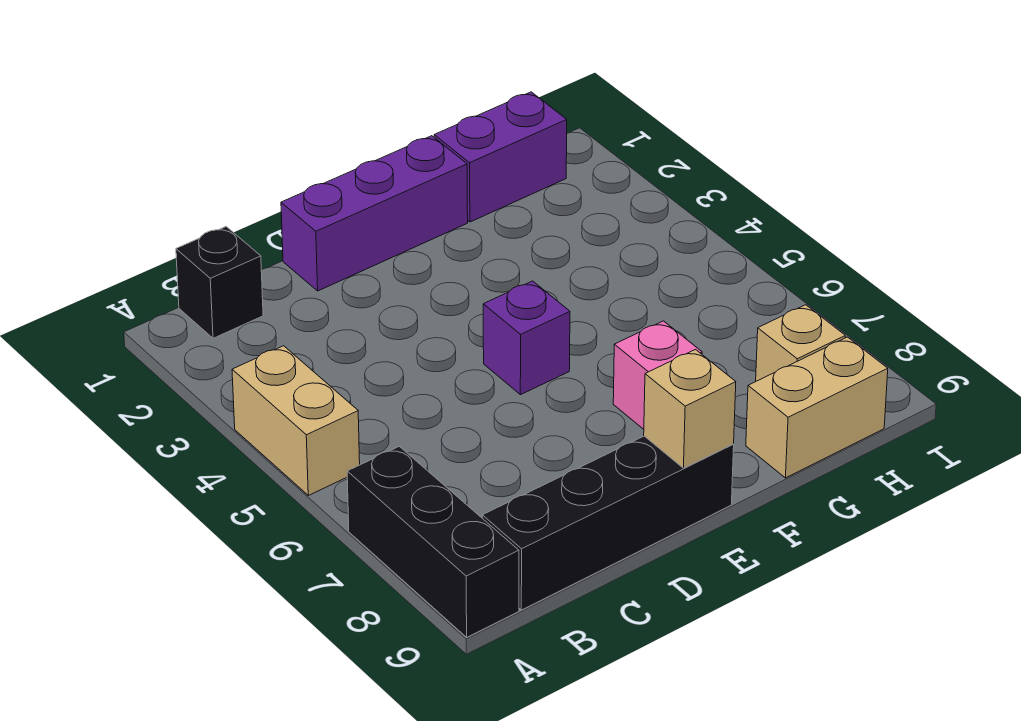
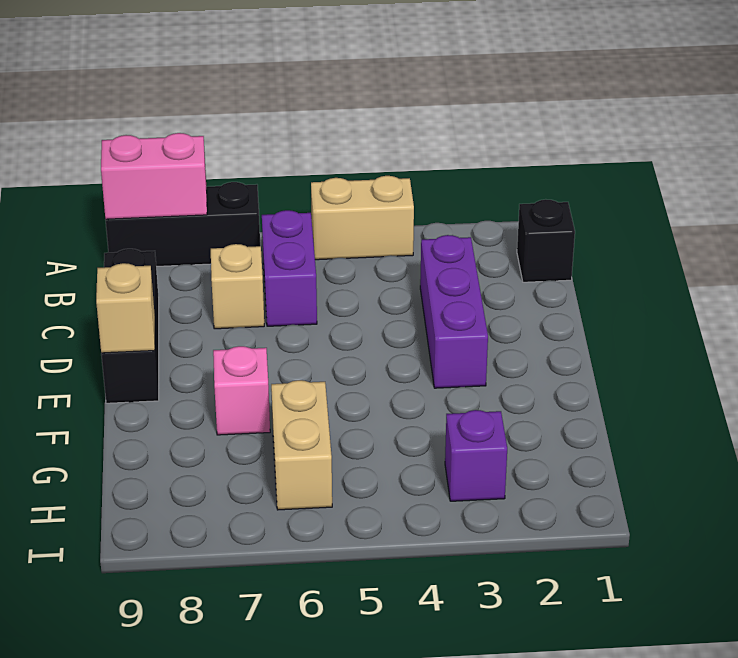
none -> pink 1x2 brick [101,133,207,219]
black 1x4 brick [482,436,734,610] -> black 1x3 brick [101,249,159,403]
purple 1x3 brick [281,136,468,291] -> purple 1x3 brick moved to [420,235,488,388]
purple 1x1 brick [483,281,570,395] -> purple 1x1 brick moved to [445,410,507,501]
purple 1x2 brick [434,92,567,222] -> purple 1x2 brick moved to [262,210,317,326]
tan 1x2 brick [746,337,888,478] -> tan 1x2 brick moved to [271,380,332,510]
tan 1x1 brick [756,305,845,381] -> tan 1x1 brick moved to [211,244,264,329]

